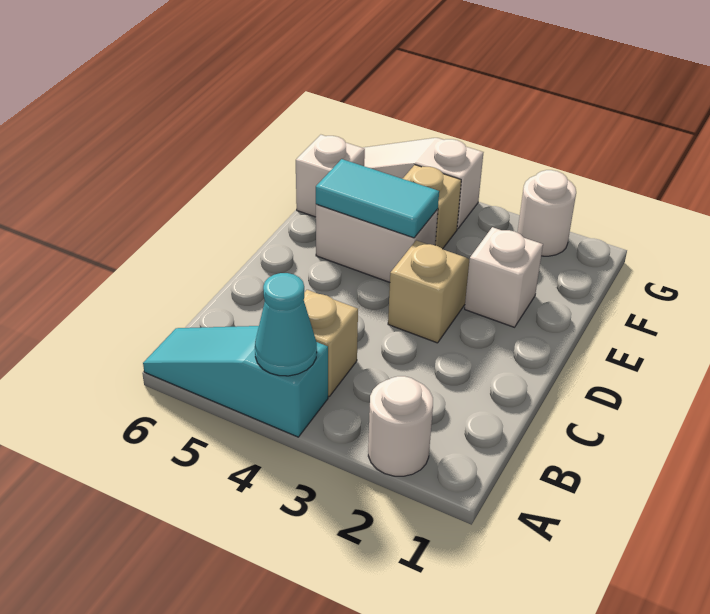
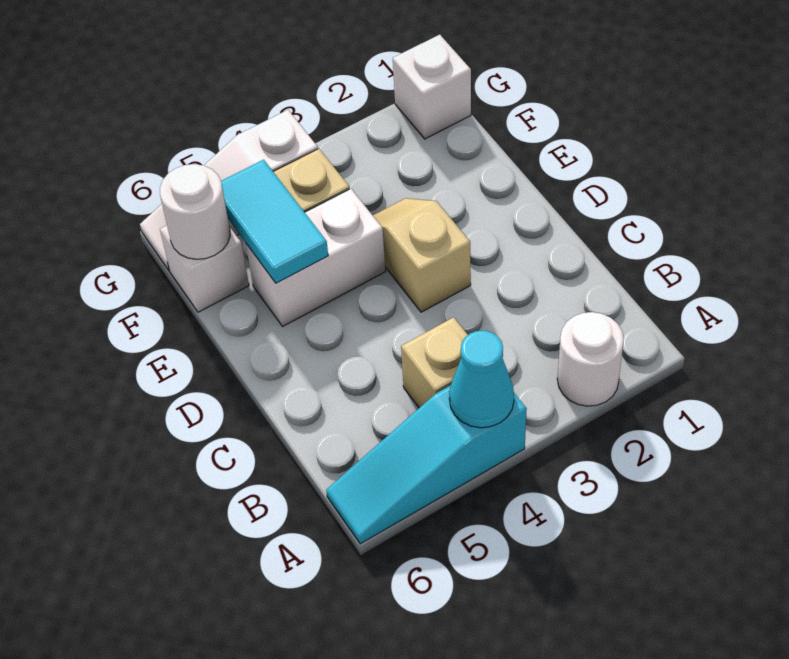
white 1x1 brick [465,227,543,327] -> white 1x1 brick moved to [393,35,471,139]
cyan 1x2 tile [316,159,439,238] -> cyan 1x2 tile turned to [221,160,328,283]
white 1x1 round brick [518,170,576,256] -> white 1x1 round brick moved to [160,164,230,259]

